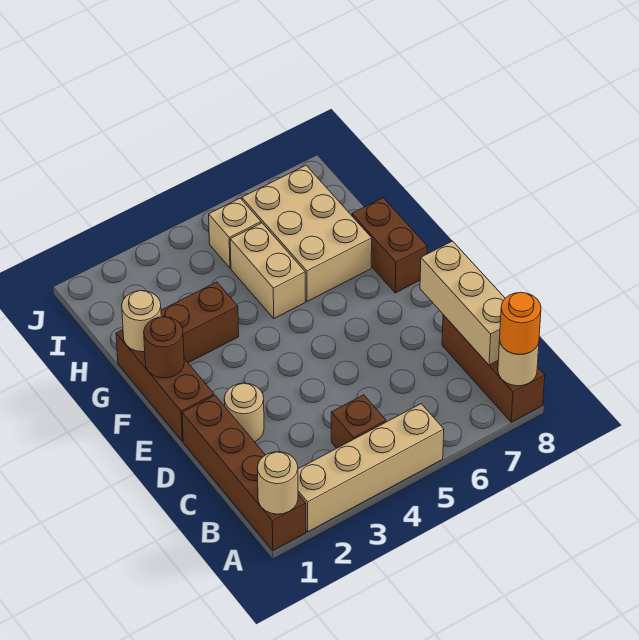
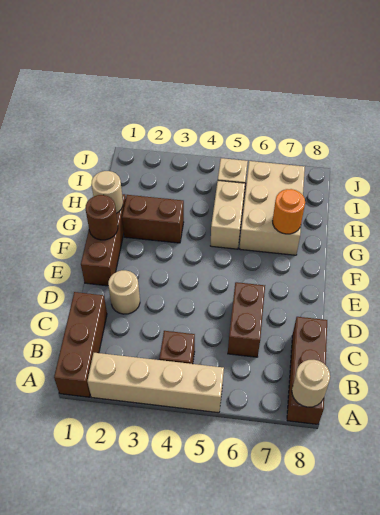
brown 1x4 brick [182,396,306,550] -> brown 1x3 brick [54,292,107,397]
tan 1x1 round brick [257,452,298,514] -> none
orange 1x1 round brick [500,292,541,355] -> orange 1x1 round brick moved to [273,189,305,234]
tan 1x3 brick [420,241,505,365] -> none
brown 1x2 brick [352,198,427,293] -> brown 1x2 brick moved to [228,282,265,357]

